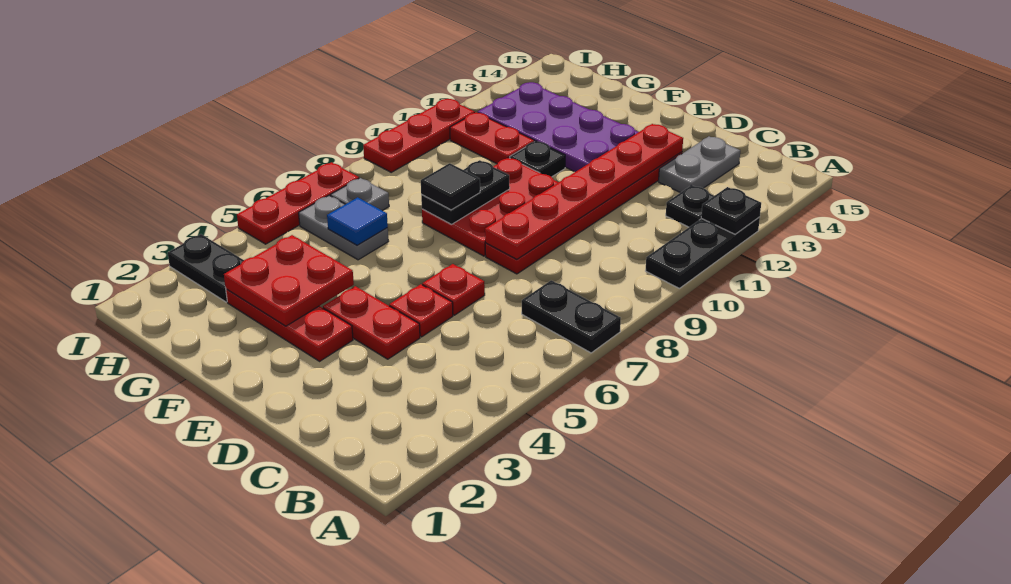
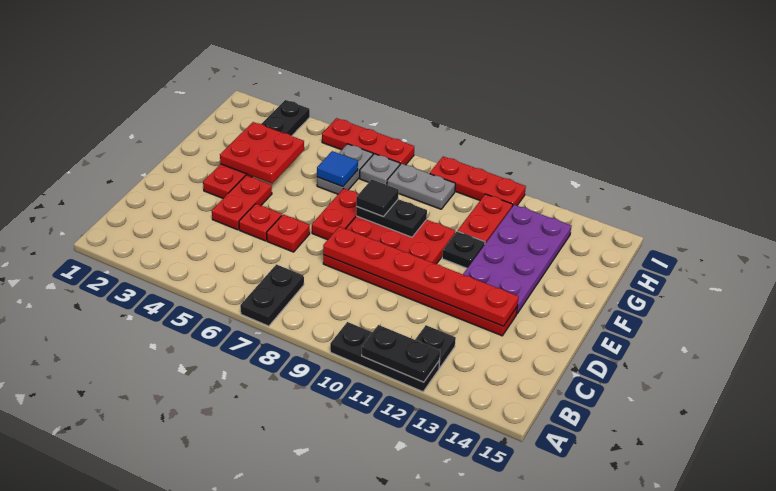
black 1x1 plate [701,187,761,234] -> black 1x2 plate [362,325,440,382]
grey 1x2 plate [659,136,740,193] -> grey 1x2 plate moved to [387,164,455,209]
none -> red 1x2 plate [312,188,358,240]

